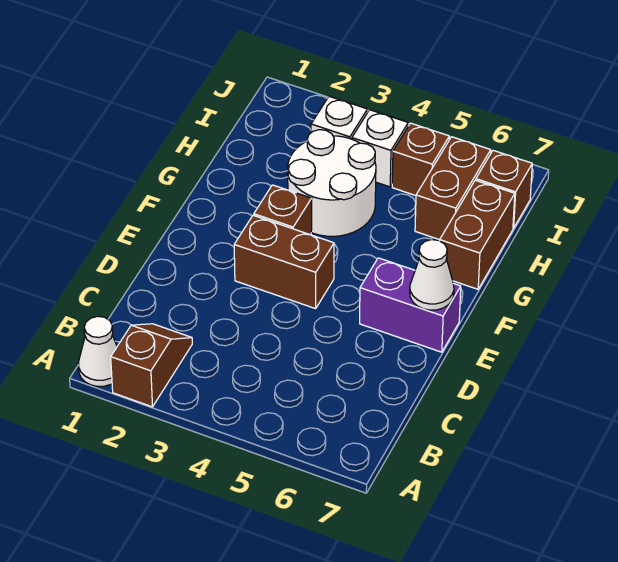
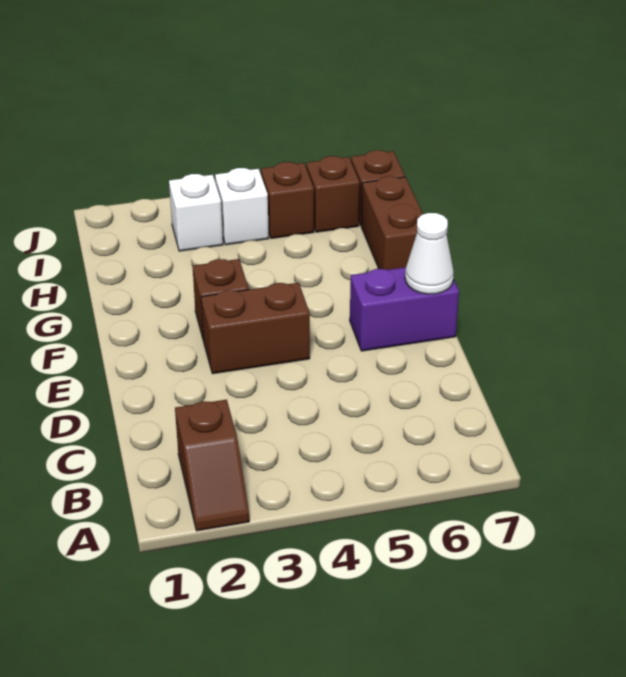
white 1x1 cone [79,316,117,386] -> none
brown 1x2 slope [111,324,192,407] -> brown 1x2 slope turned to [175,400,249,531]
white 2x2 round brick [288,130,376,236] -> none
brown 1x2 brick [415,137,491,240] -> brown 1x1 brick [306,156,360,232]

